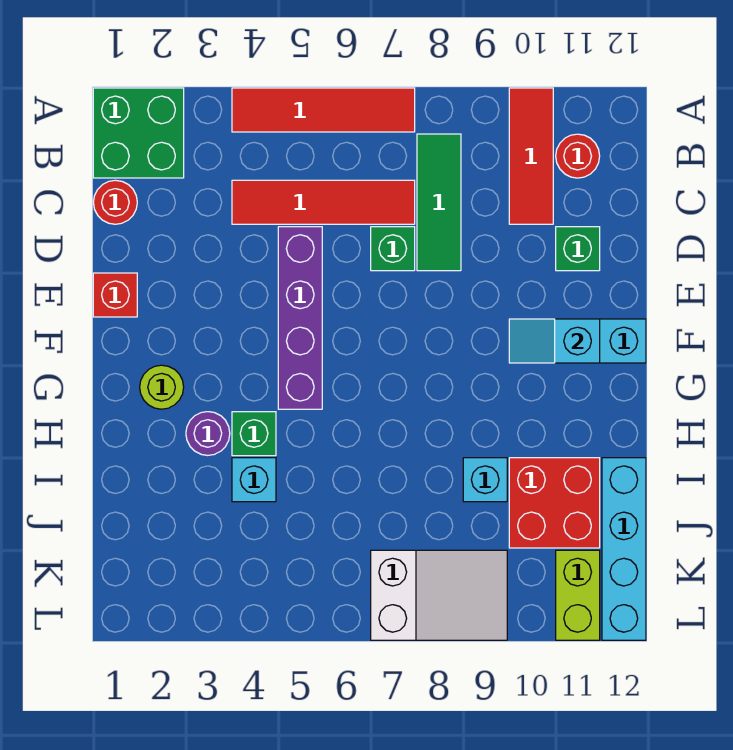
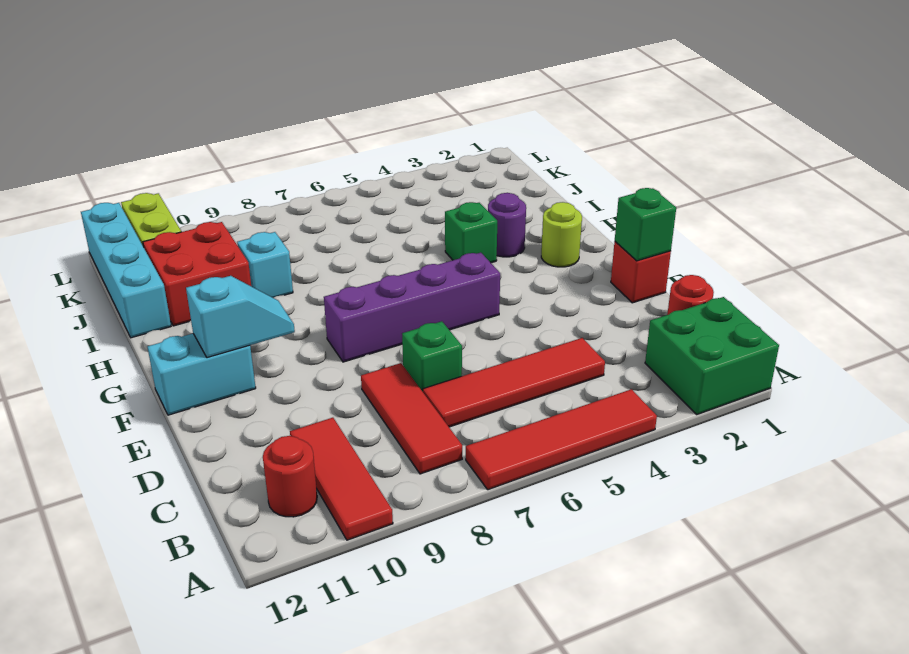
green 1x3 tile [417,134,461,271] -> red 1x3 tile [361,363,462,474]
purple 1x4 brick [278,227,322,409] -> purple 1x4 brick turned to [324,253,500,362]
green 1x1 brick [556,227,600,271] -> green 1x1 brick moved to [615,188,676,261]
cyan 1x1 brick [232,458,276,502] -> none
white 2x3 slope [371,550,507,640] -> none

